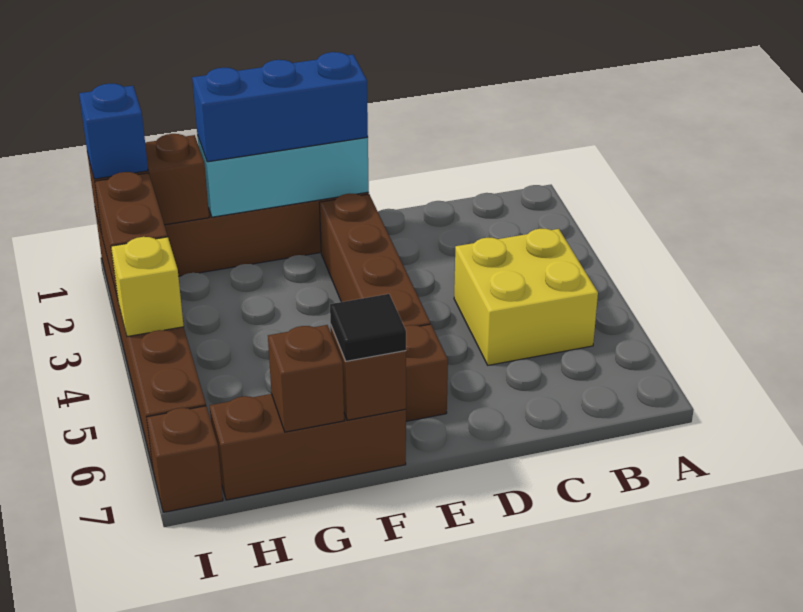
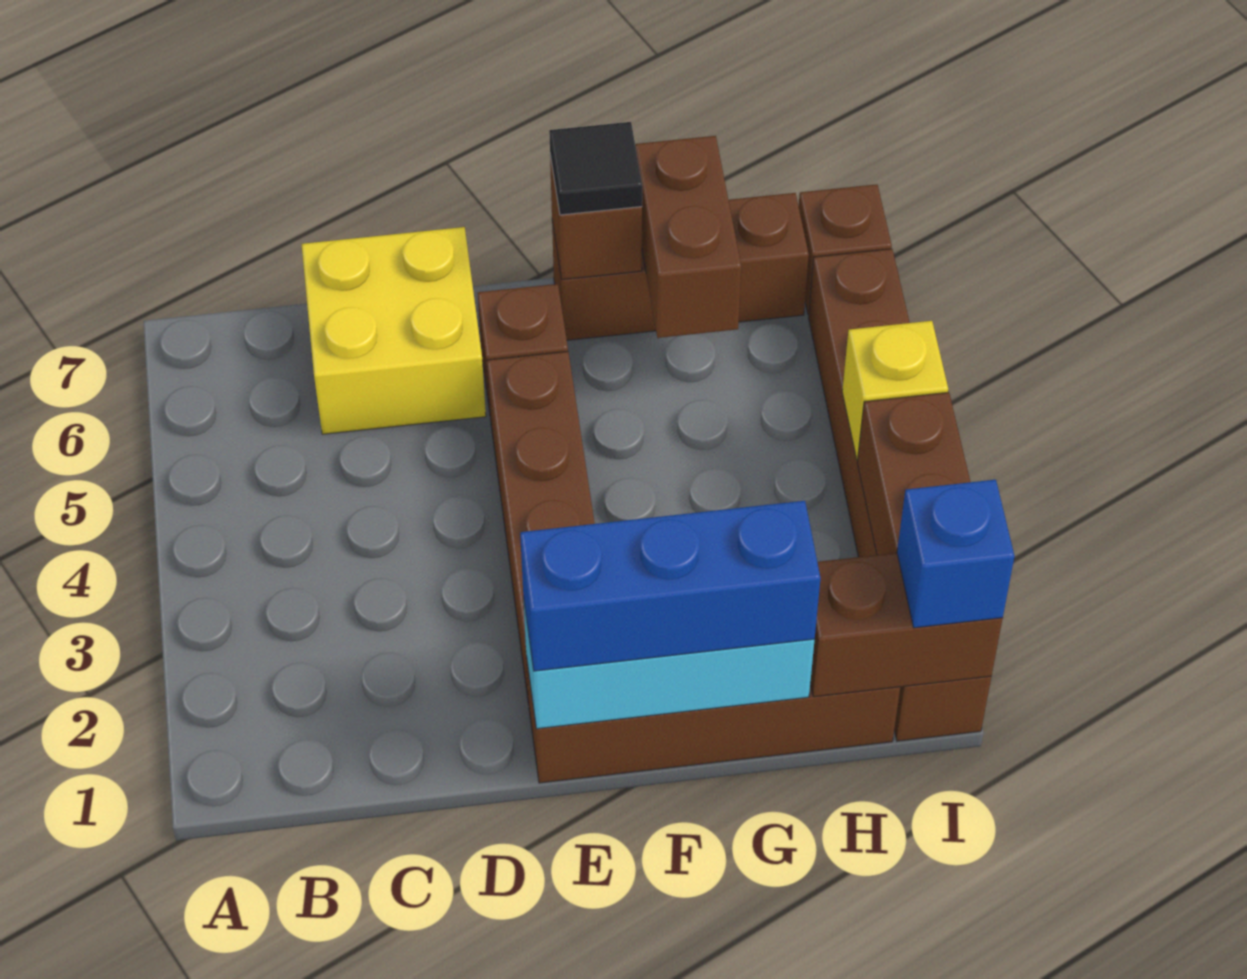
yellow 2x2 brick [454,229,598,365] -> yellow 2x2 brick moved to [301,227,486,434]
brown 1x1 brick [268,325,344,432] -> brown 1x2 brick [635,136,741,338]

